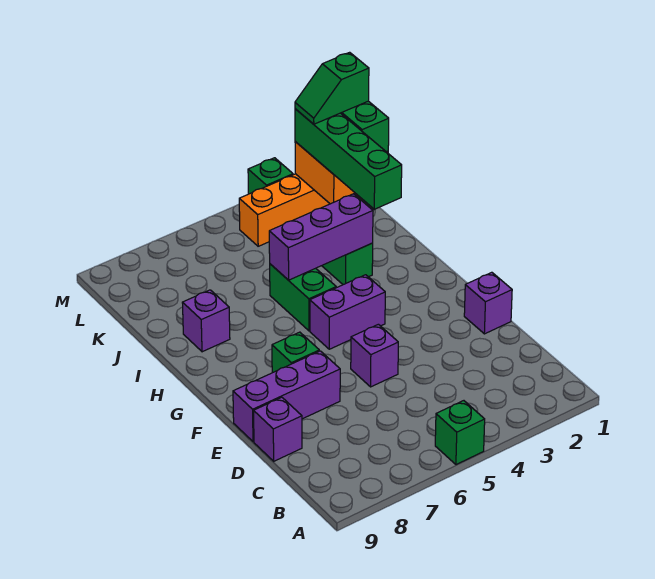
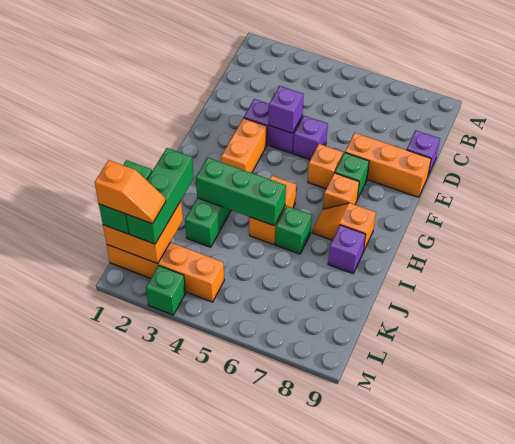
green 1x1 brick [435,401,485,465] -> green 1x1 brick moved to [275,206,312,254]
purple 1x1 brick [464,272,512,334] -> purple 1x1 brick moved to [269,86,304,133]
purple 1x3 brick [233,351,340,442] -> orange 1x3 brick [345,133,431,197]
none -> orange 1x2 brick [221,118,267,173]
none -> orange 1x1 brick [308,144,343,189]
purple 1x2 brick [310,275,385,349] -> purple 1x2 brick moved to [244,99,303,153]
none -> orange 1x1 brick [323,173,359,209]
green 1x2 brick [270,264,336,331] -> orange 1x2 brick [249,176,296,245]
none -> orange 1x2 slope [312,203,376,251]
green 1x4 brick [295,109,402,209] -> green 1x3 brick [126,148,194,244]
purple 1x3 brick [269,194,373,280] -> green 1x3 brick [196,158,286,226]
green 1x2 slope [295,52,369,124] -> orange 1x2 slope [95,160,166,224]

